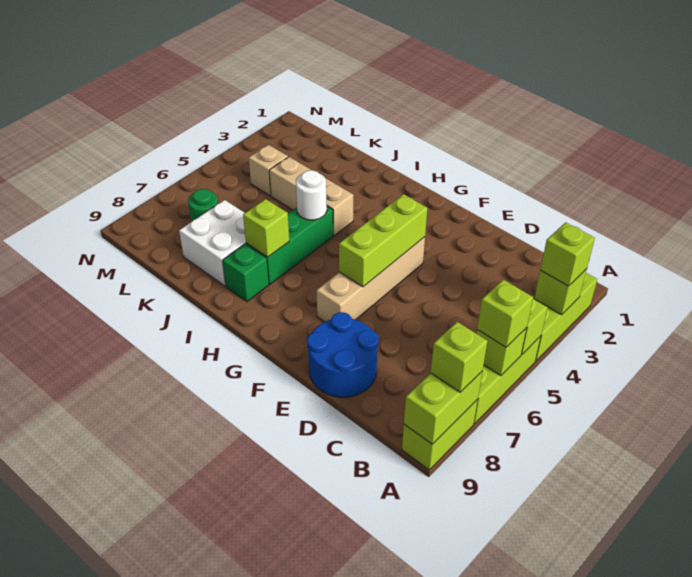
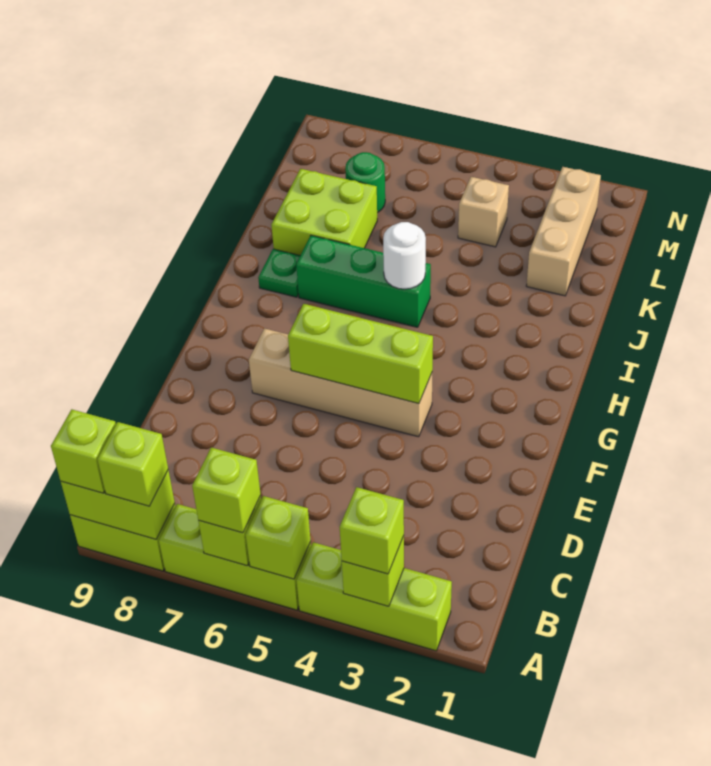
blue 2x2 round brick [307,312,379,397] -> none
tan 1x3 brick [269,157,353,236] -> tan 1x3 brick moved to [526,167,601,296]
lime 1x1 brick [243,199,289,257] -> lime 1x1 brick moved to [51,409,116,493]
green 1x1 brick [222,244,269,301] -> green 1x1 plate [258,249,300,297]
white 2x2 brick [179,200,246,286] -> lime 2x2 brick [271,169,377,255]

